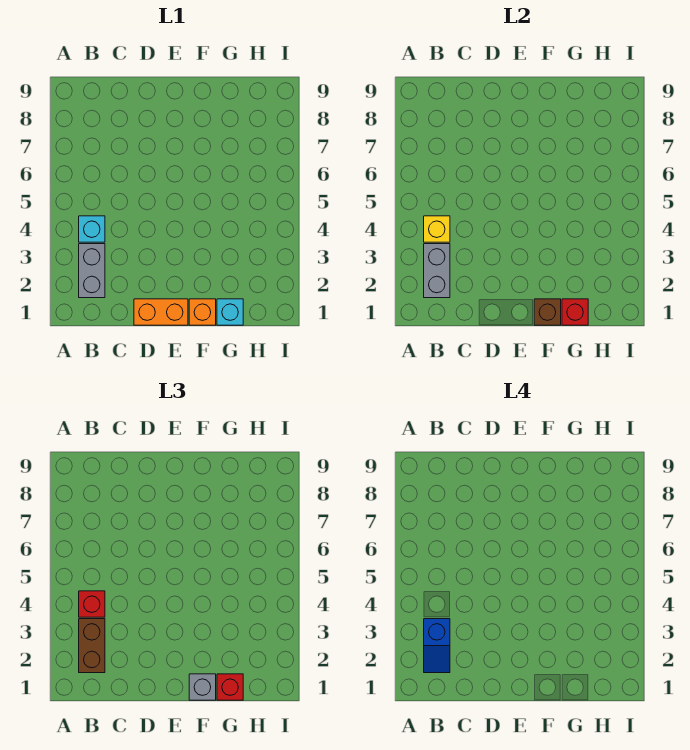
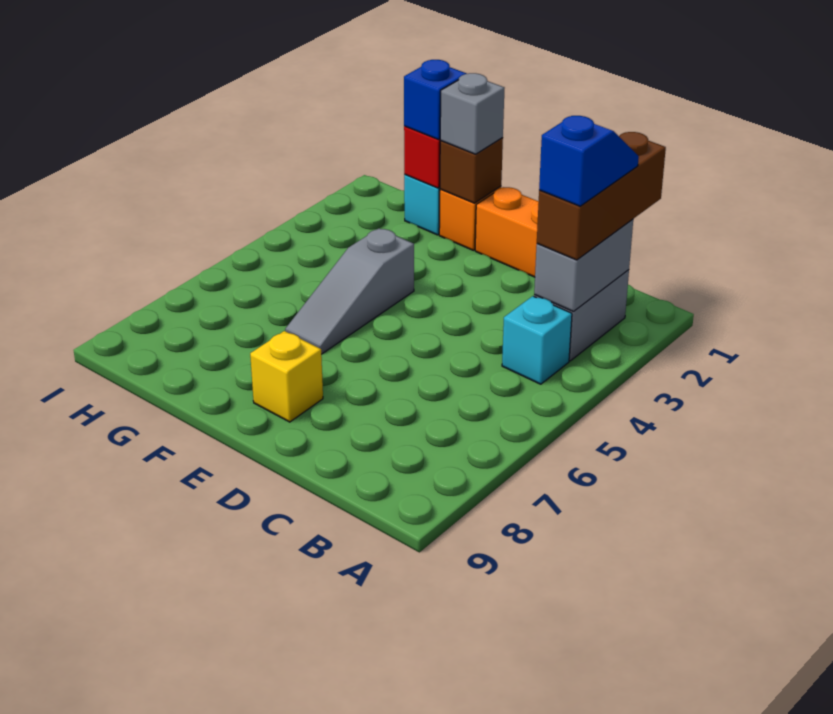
brown 1x2 brick [79,619,105,673] -> brown 1x3 brick [537,132,666,260]
yellow 1x1 brick [424,216,450,242] -> yellow 1x1 brick moved to [250,331,323,422]
red 1x1 brick [79,591,105,617] -> none
none -> grey 1x3 slope [285,228,414,354]
red 1x1 brick [217,674,243,700] -> blue 1x1 brick [404,60,467,140]

